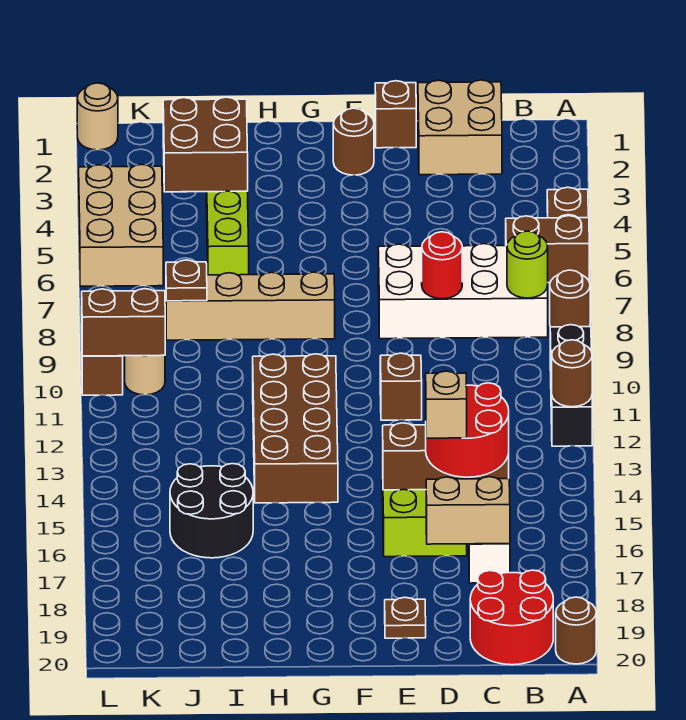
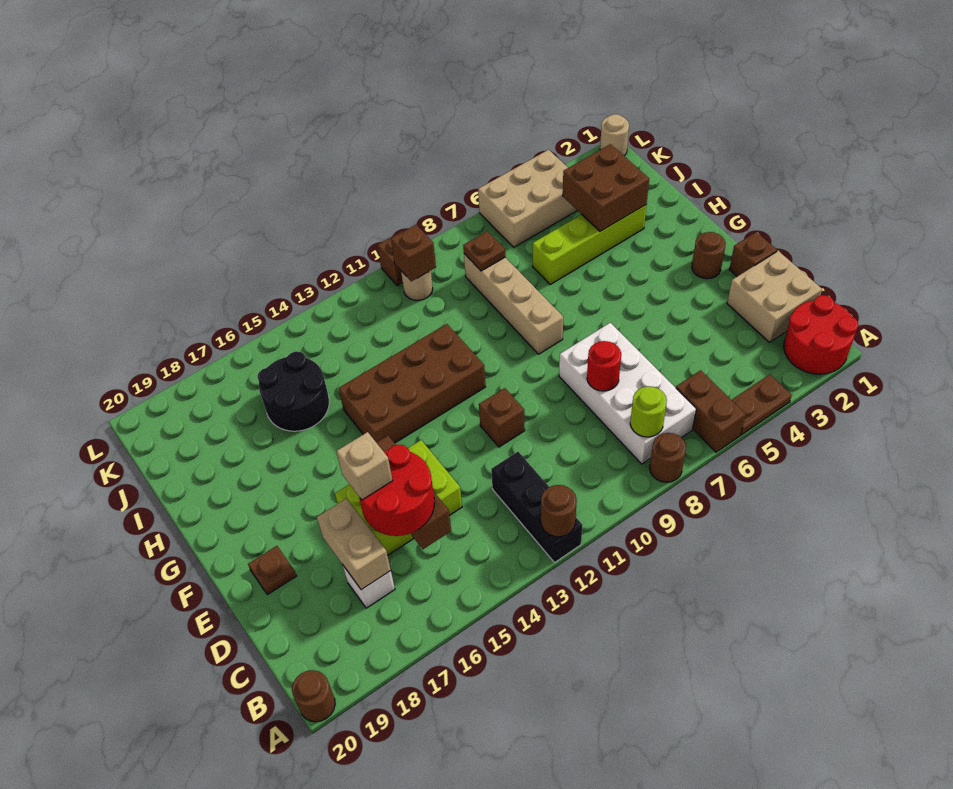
black 1x3 brick [550,325,592,446] -> black 1x3 brick turned to [491,452,582,562]
red 2x2 round brick [470,570,553,665] -> red 2x2 round brick moved to [784,295,858,374]
brown 1x2 brick [82,289,165,356] -> brown 1x1 brick [391,225,436,281]

